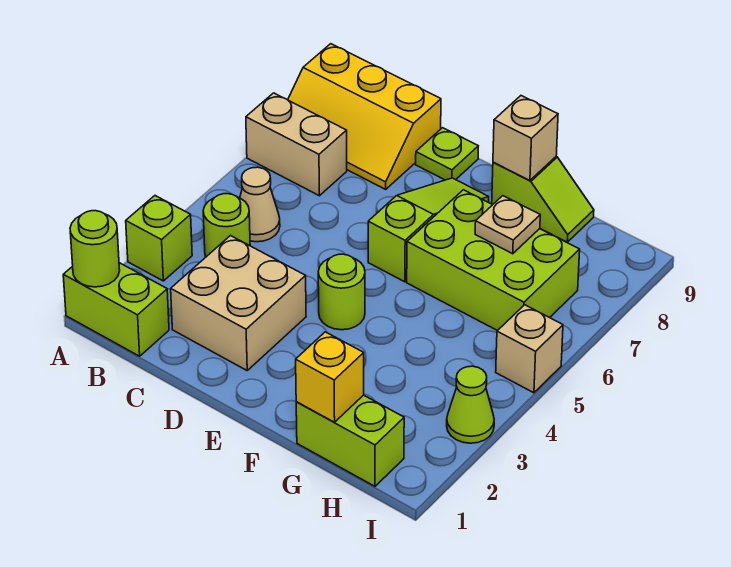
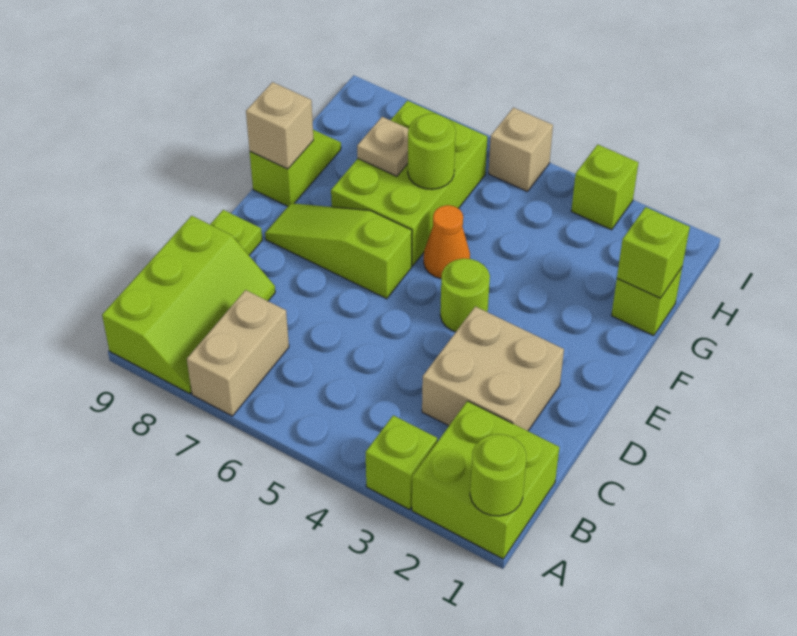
lime 1x2 brick [63,263,169,356] -> lime 2x2 brick [412,401,559,559]
yellow 2x3 slope [288,44,441,189] -> lime 2x3 slope [102,216,275,394]
lime 1x1 round brick [203,194,250,257] -> lime 1x1 round brick moved to [408,114,456,189]
tan 1x1 cone [240,167,280,242] -> none
none -> orange 1x1 cone [424,205,470,279]
lime 1x2 brick [296,395,404,486] -> lime 1x1 brick [611,268,682,336]
yellow 1x1 brick [296,332,364,422] -> lime 1x1 brick [617,207,690,298]
lime 1x1 cone [447,366,494,443] -> lime 1x1 brick [571,144,638,230]

